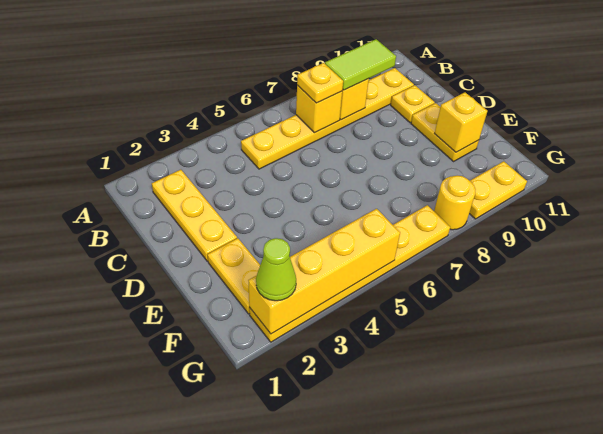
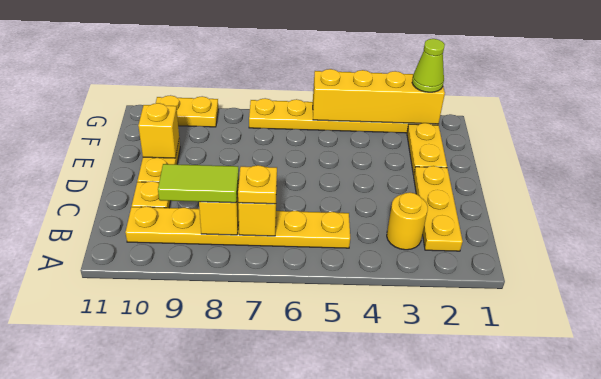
yellow 1x1 round brick [434,176,476,230] -> yellow 1x1 round brick moved to [387,192,428,250]

